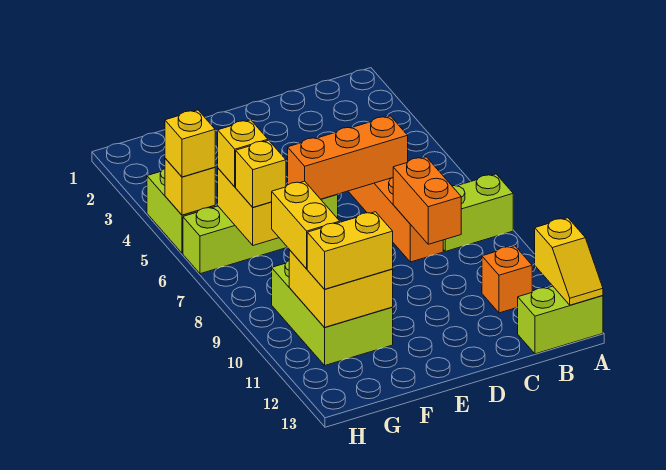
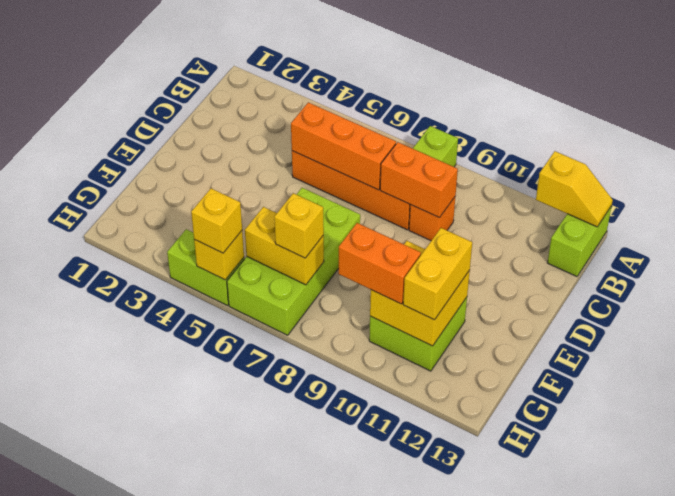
orange 1x1 brick [482,246,532,313] -> orange 1x1 brick moved to [409,197,455,241]
orange 1x3 brick [288,116,408,199] -> orange 1x3 brick turned to [291,102,396,190]
lime 1x4 brick [183,185,338,274] -> lime 2x4 brick [227,188,360,335]
lime 2x3 brick [272,261,393,365] -> lime 2x2 brick [369,297,467,371]
yellow 1x1 brick [218,120,268,187] -> none
yellow 1x2 brick [272,181,340,269] -> orange 1x2 brick [339,223,421,304]

